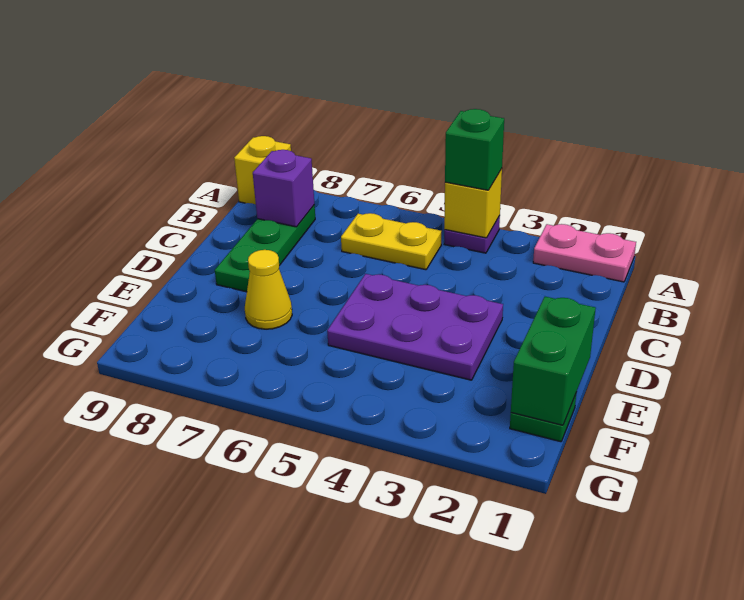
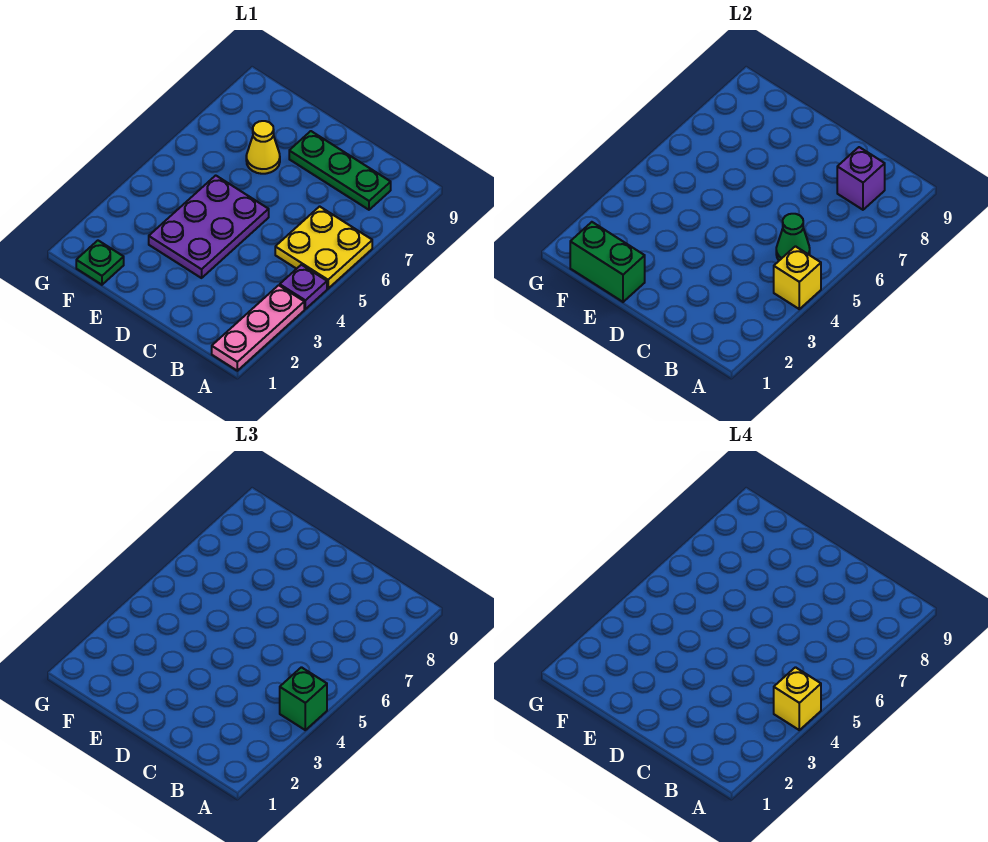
pink 1x2 plate [533,224,636,282] -> pink 1x3 plate [212,285,304,371]
yellow 1x1 brick [234,136,291,205] -> yellow 1x1 brick moved to [774,667,821,730]
yellow 1x2 plate [341,213,441,270] -> yellow 2x2 plate [275,206,372,289]
none -> green 1x1 cone [776,214,810,260]

